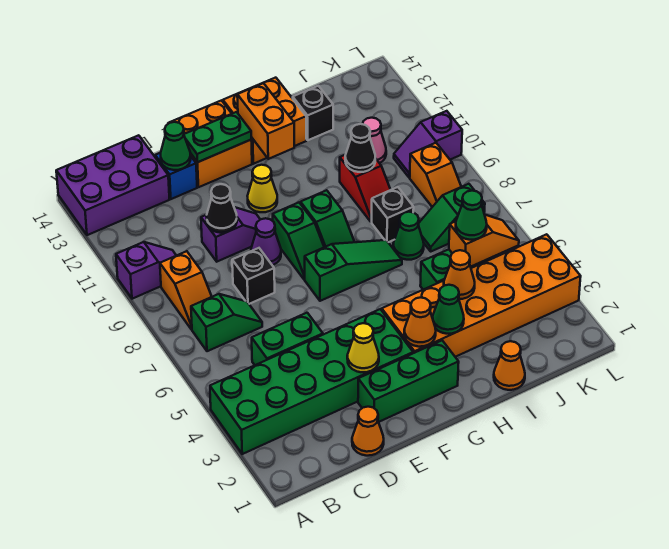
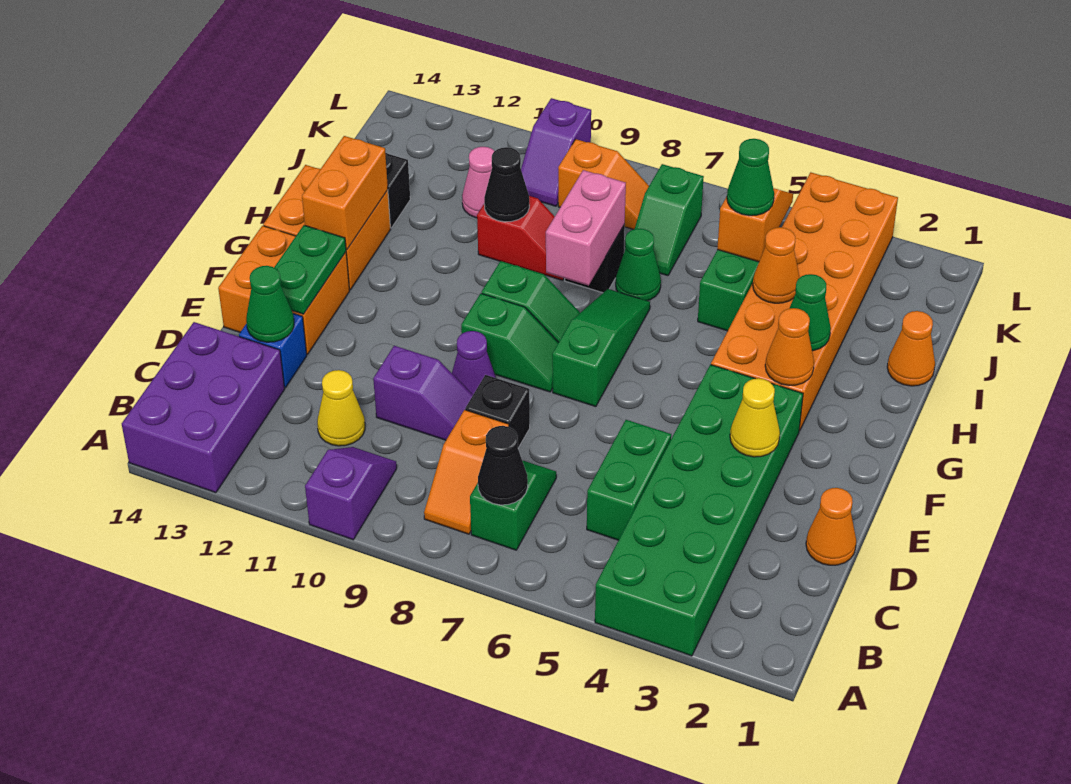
orange 1x2 slope [160,251,212,329] -> orange 1x2 slope turned to [424,410,509,534]
purple 1x2 slope [201,207,260,262] -> purple 1x2 slope turned to [373,346,473,440]
black 1x1 cone [206,184,237,233] -> black 1x1 cone moved to [478,426,528,505]
green 1x3 brick [358,341,459,422] -> none
yellow 1x1 cone [248,165,277,212] -> yellow 1x1 cone moved to [317,370,365,446]
orange 1x2 brick [237,83,294,159] -> orange 1x2 brick turned to [302,136,388,250]
none -> pink 1x2 brick [546,170,626,286]

